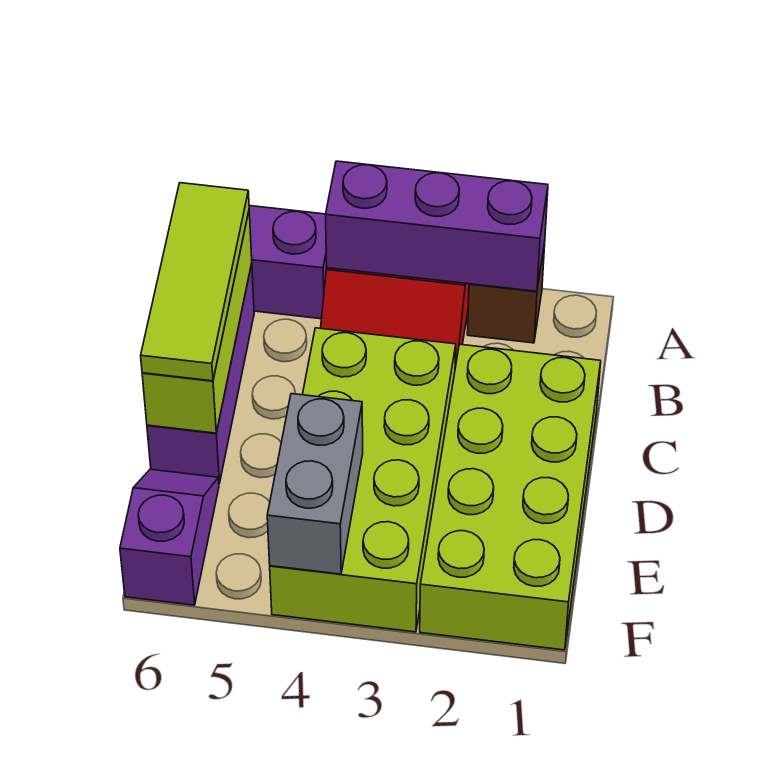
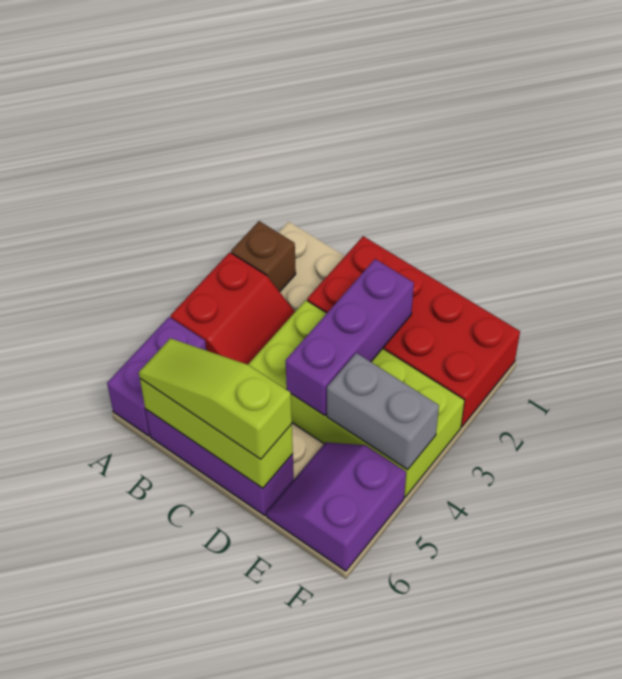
purple 1x3 brick [326,161,548,291] -> purple 1x3 brick moved to [286,259,414,416]
lime 1x3 tile [141,183,249,381] -> lime 1x3 slope [139,338,292,459]
lime 2x4 brick [420,344,601,650] -> red 2x4 brick [307,236,520,427]
purple 1x2 slope [120,469,219,605] -> purple 2x2 slope [266,442,406,571]

